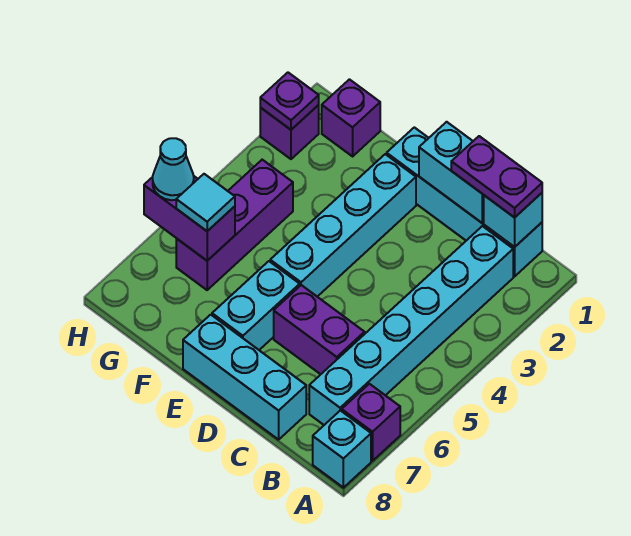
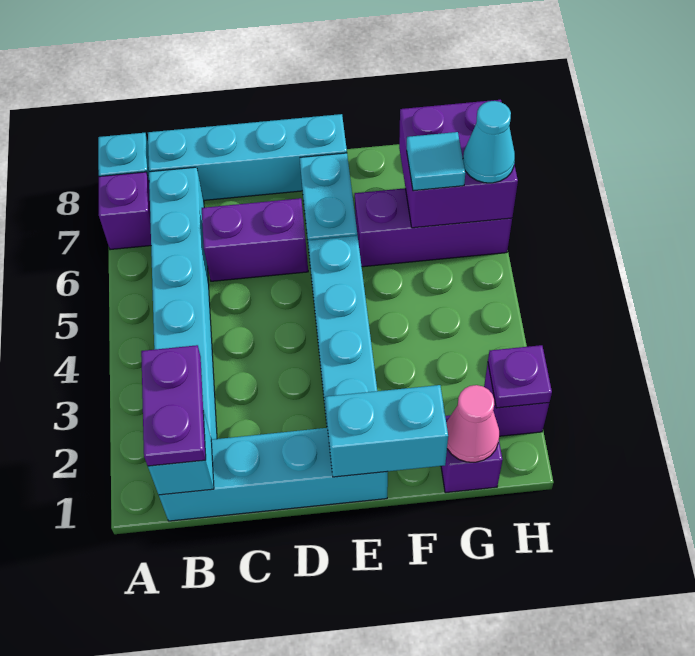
purple 1x2 plate [451,136,542,218] -> purple 1x2 plate turned to [141,345,206,466]
cyan 1x2 brick [419,122,484,223] -> cyan 1x2 brick moved to [325,385,448,477]
cyan 1x3 brick [183,315,306,440] -> cyan 1x4 brick [148,114,347,200]
none -> pink 1x1 cone [446,385,499,462]
purple 1x3 brick [176,160,293,290] -> purple 1x3 brick turned to [355,188,512,267]
purple 1x2 brick [144,176,235,261] -> purple 2x2 brick [399,100,518,228]

